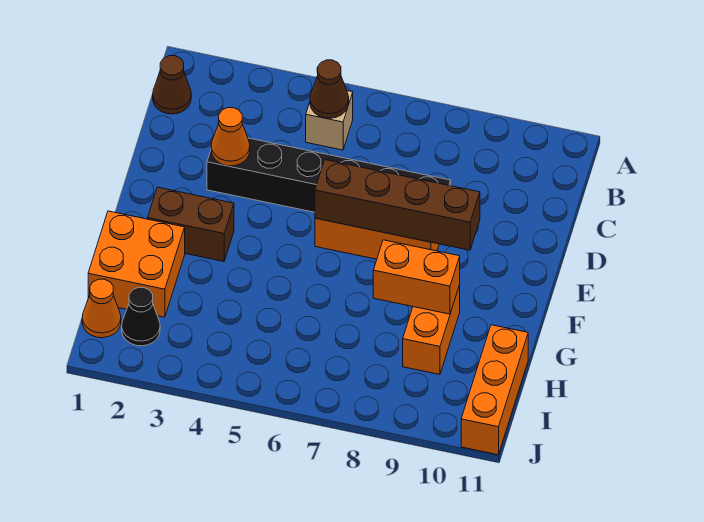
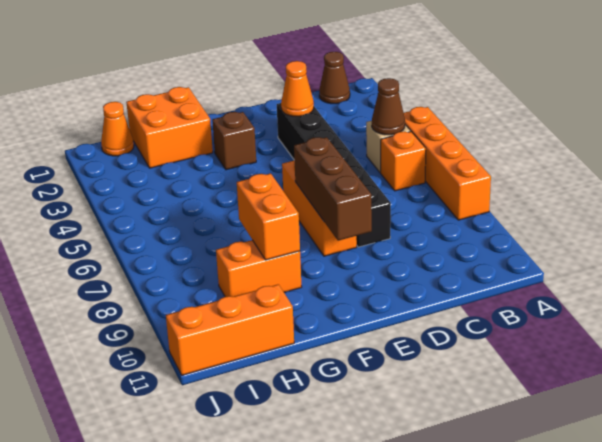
none -> orange 1x4 brick [404,107,491,220]
none -> orange 1x1 brick [381,132,426,191]
brown 1x4 brick [315,160,480,250] -> brown 1x3 brick [294,137,372,241]
brown 1x2 brick [148,187,234,262] -> brown 1x1 brick [212,112,256,170]
black 1x1 cone [122,288,160,346] -> none

